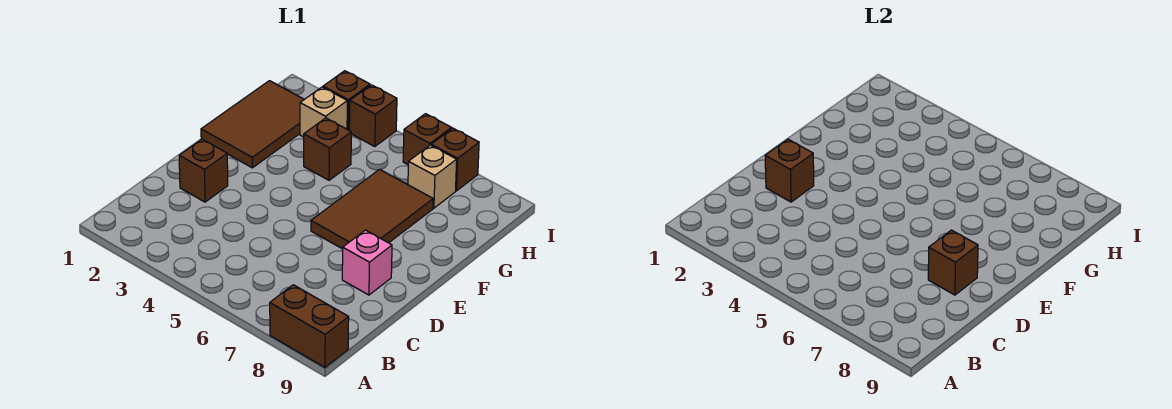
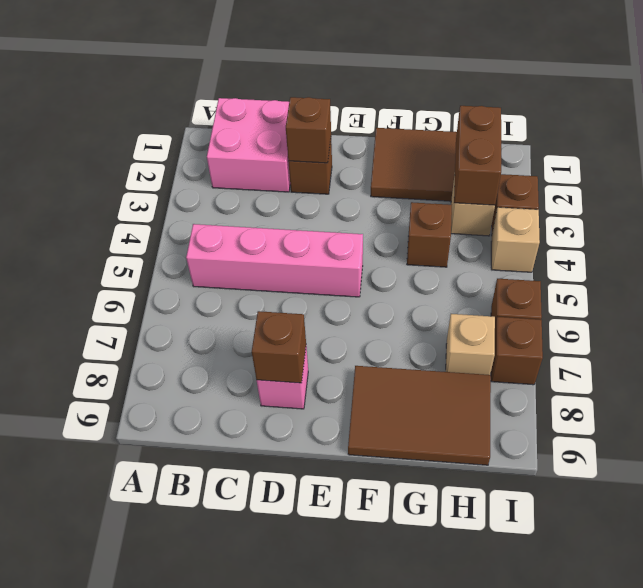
brown 1x2 brick [270,285,349,367] -> brown 1x2 brick moved to [454,106,501,205]
none -> pink 2x2 brick [207,98,290,192]
none -> pink 1x4 brick [186,224,363,297]
brown 2x3 tile [311,169,433,249] -> brown 2x3 tile moved to [348,366,491,465]
brown 1x1 brick [349,85,397,147] -> tan 1x1 brick [491,207,540,272]

